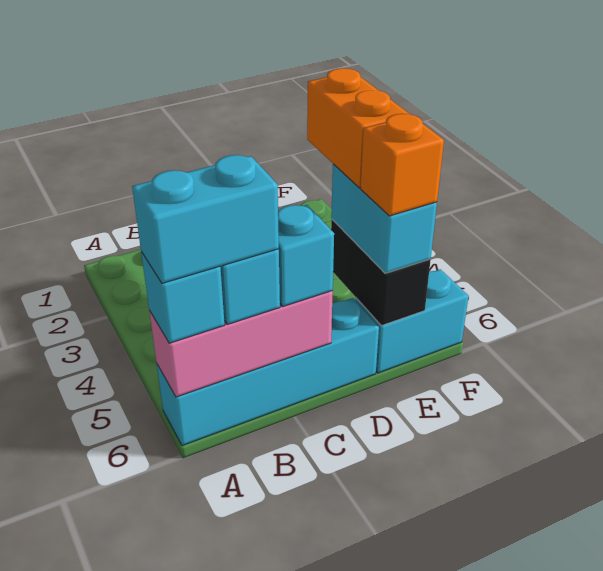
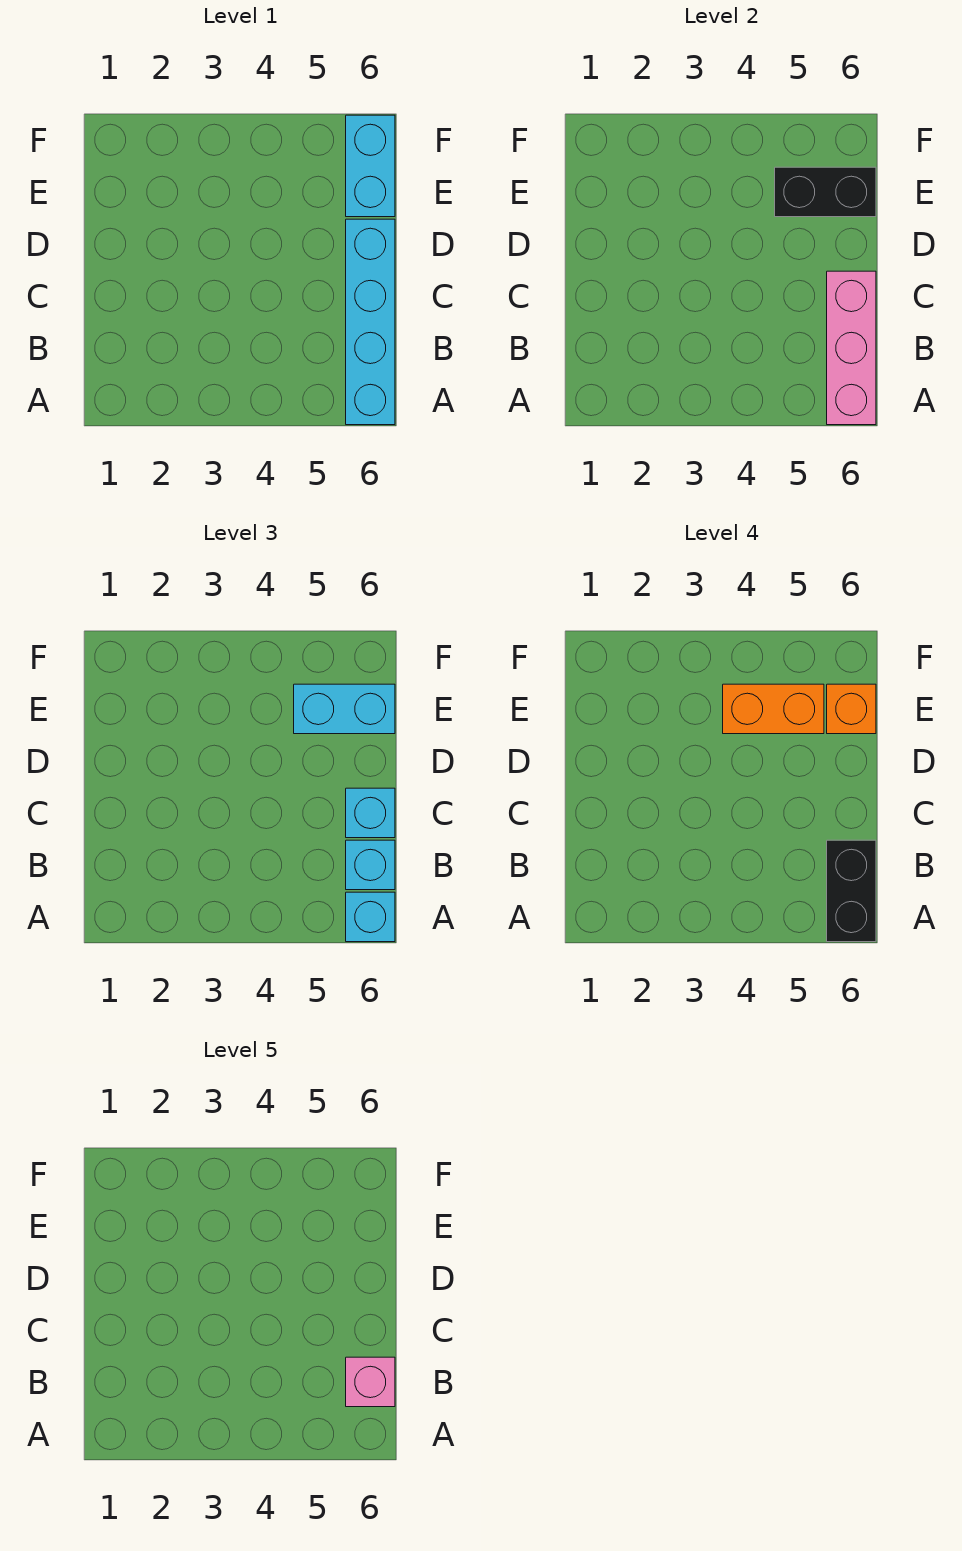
cyan 1x2 brick [132,155,279,283] -> black 1x2 brick [827,840,876,942]
none -> pink 1x1 brick [346,1357,395,1407]

